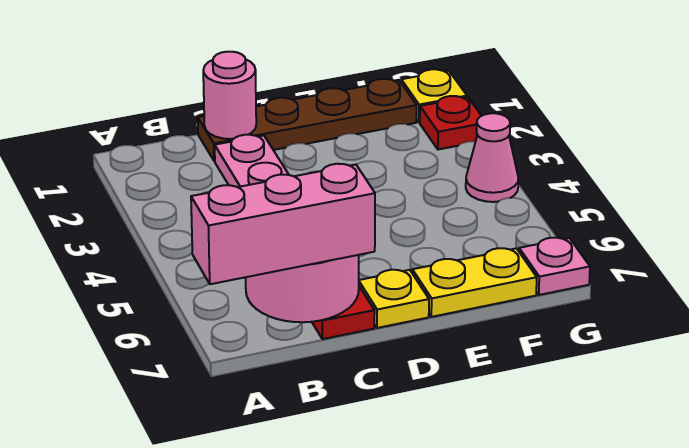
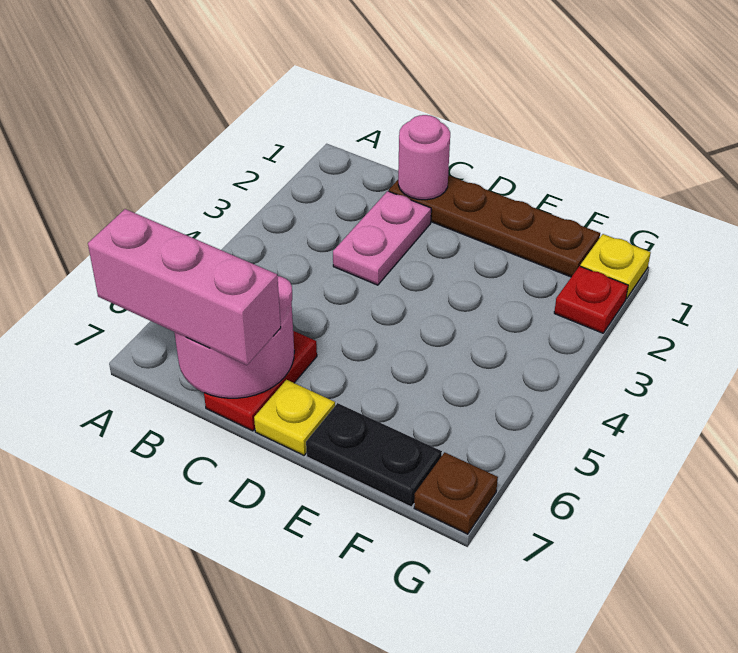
yellow 1x2 plate [412,248,537,317] -> black 1x2 plate [306,403,442,507]
pink 1x1 cone [466,113,518,202] -> none
pink 1x1 plate [519,238,590,295] -> brown 1x1 plate [414,452,498,534]

